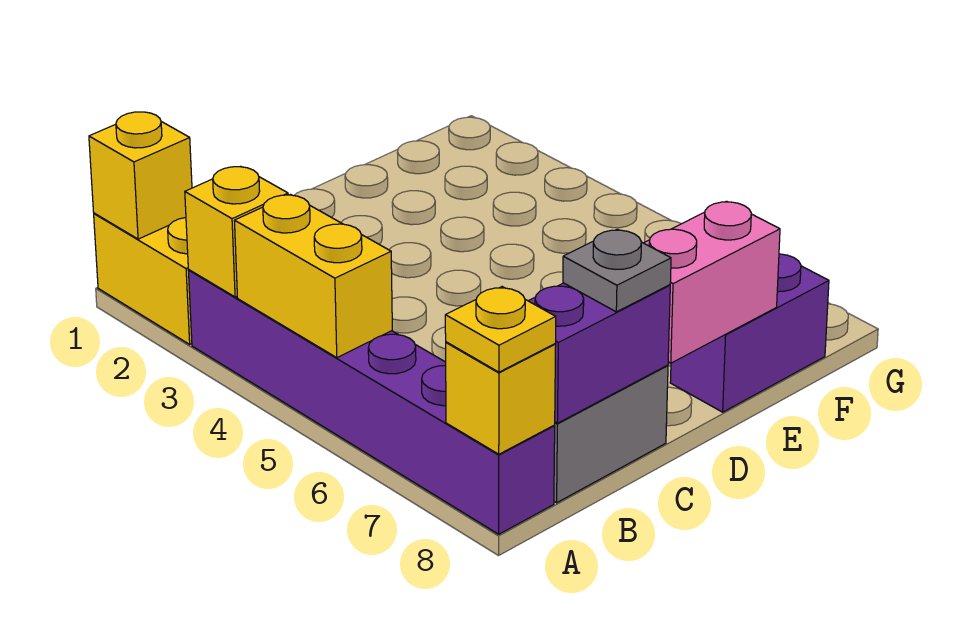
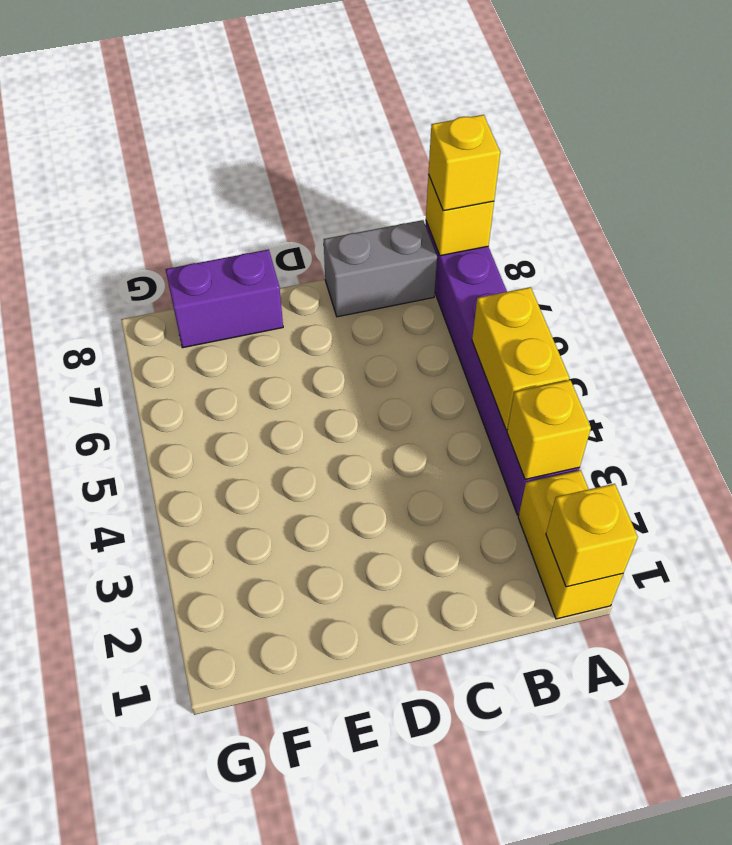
yellow 1x1 plate [445,287,556,372] -> yellow 1x1 brick [428,115,500,211]
purple 1x2 brick [529,283,670,423] -> none
grey 1x1 plate [563,229,671,312] -> none
pink 1x2 brick [644,201,780,363] -> none

